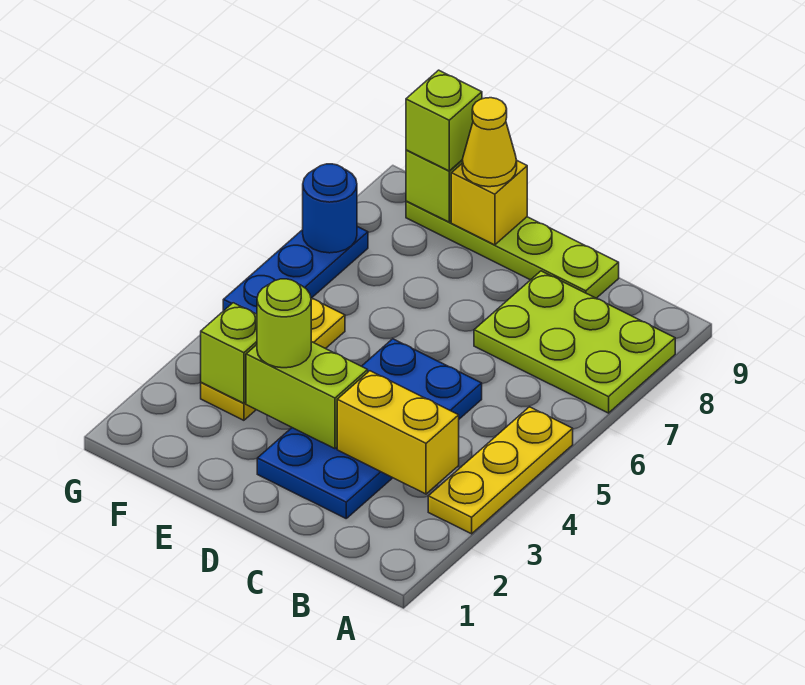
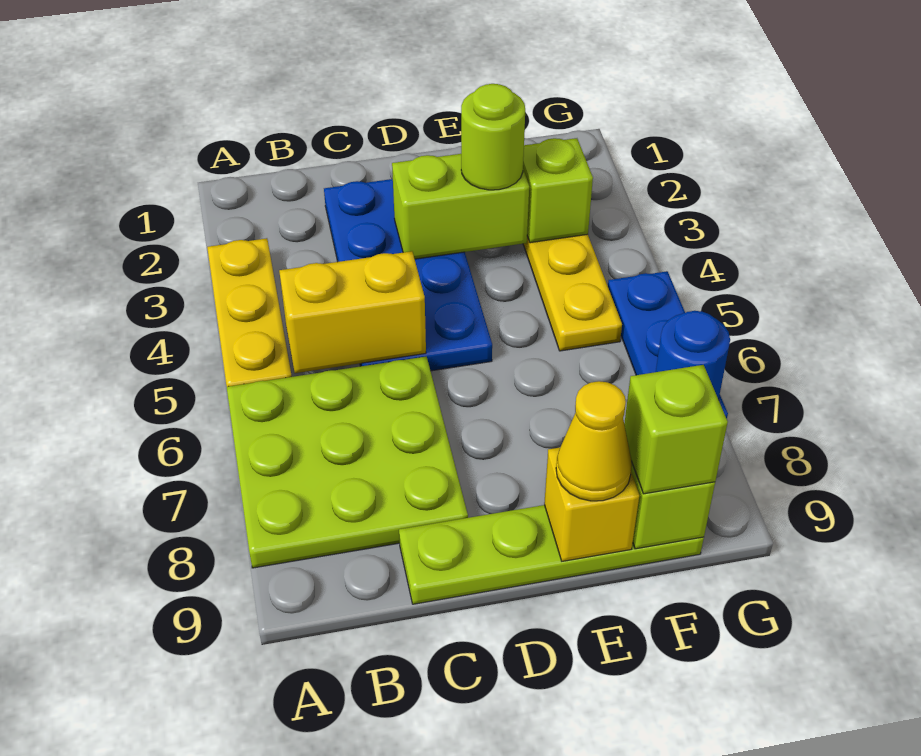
lime 2x3 plate [474,271,675,413] -> lime 3x3 plate [227,356,468,568]
yellow 1x2 brick [337,371,459,494] -> yellow 1x2 brick moved to [279,251,426,373]

